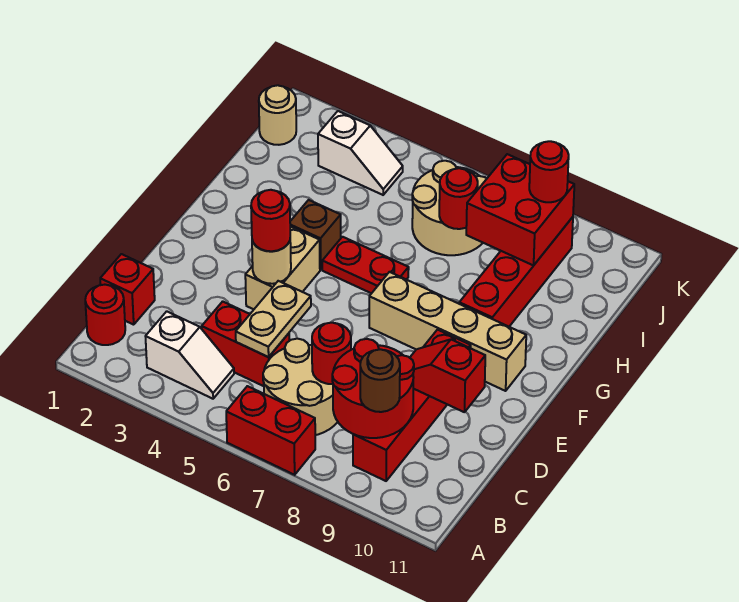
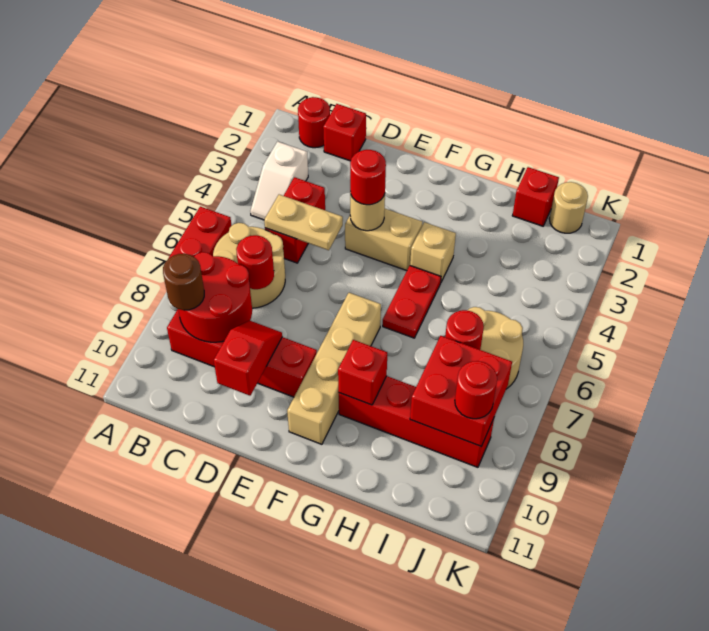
brown 1x1 brick [290,200,341,270] -> tan 1x1 brick [410,222,456,282]
none -> red 1x1 brick [338,340,387,405]
none -> red 1x1 brick [512,167,559,226]
white 1x2 slope [318,111,403,195] -> none

